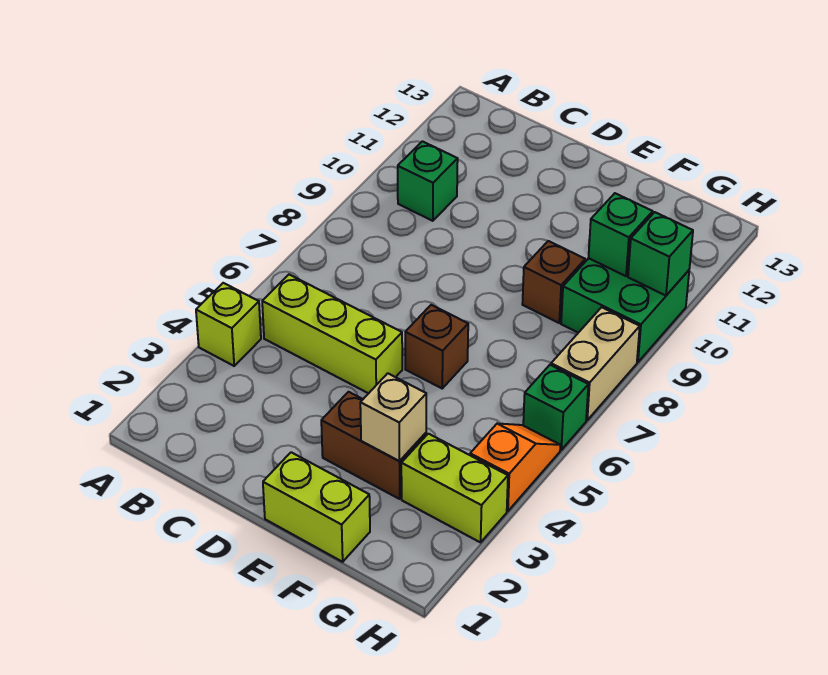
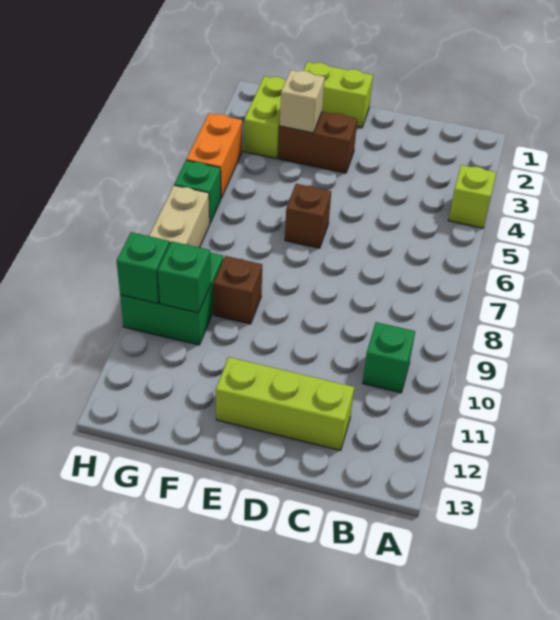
lime 1x3 brick [262,275,402,393] -> lime 1x3 brick moved to [216,357,354,451]
lime 1x2 brick [401,434,508,542] -> lime 1x2 brick turned to [244,76,286,159]
orange 1x2 slope [470,424,560,511] -> orange 1x2 brick [187,113,242,198]

